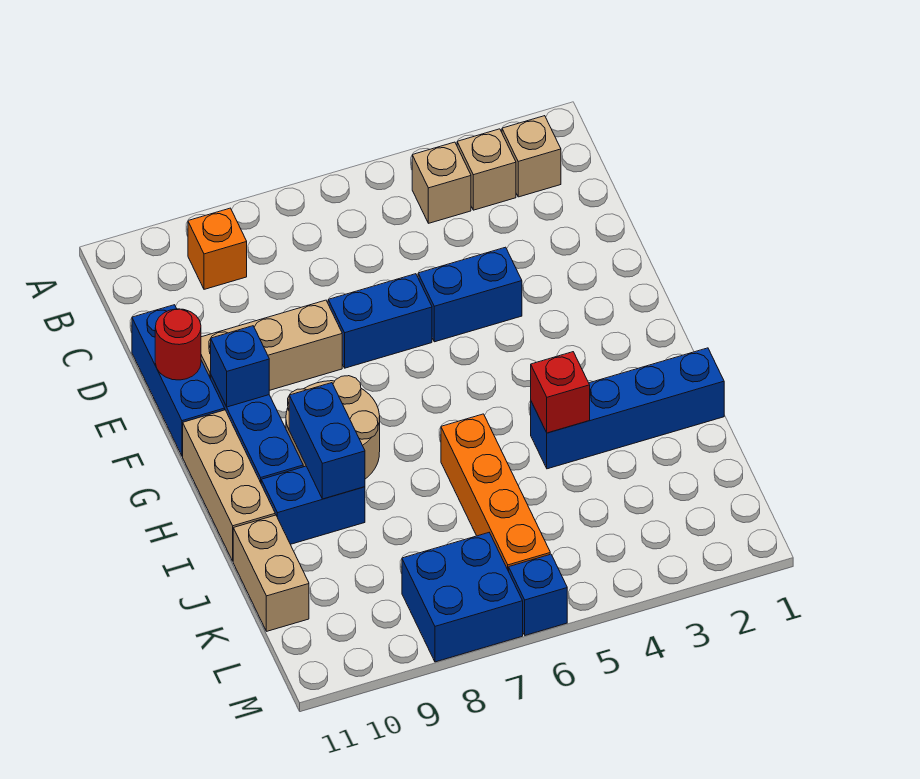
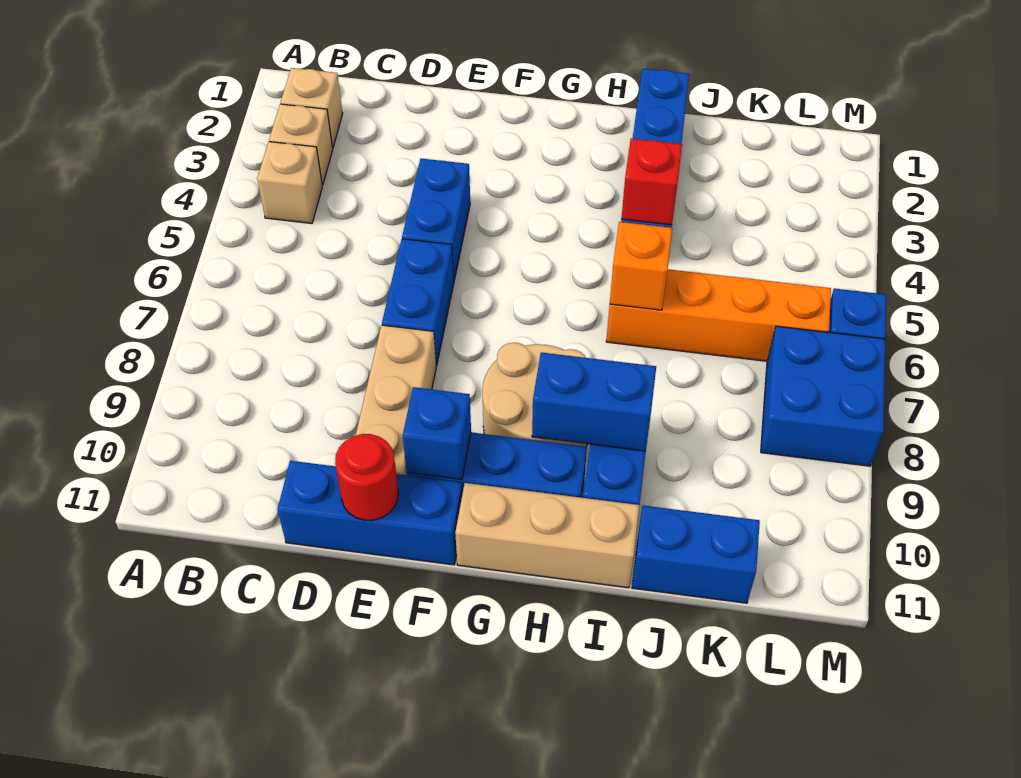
orange 1x1 brick [188,208,247,289] -> orange 1x1 brick moved to [610,222,672,310]
tan 1x2 brick [233,515,309,631] -> blue 1x2 brick [632,505,760,603]

